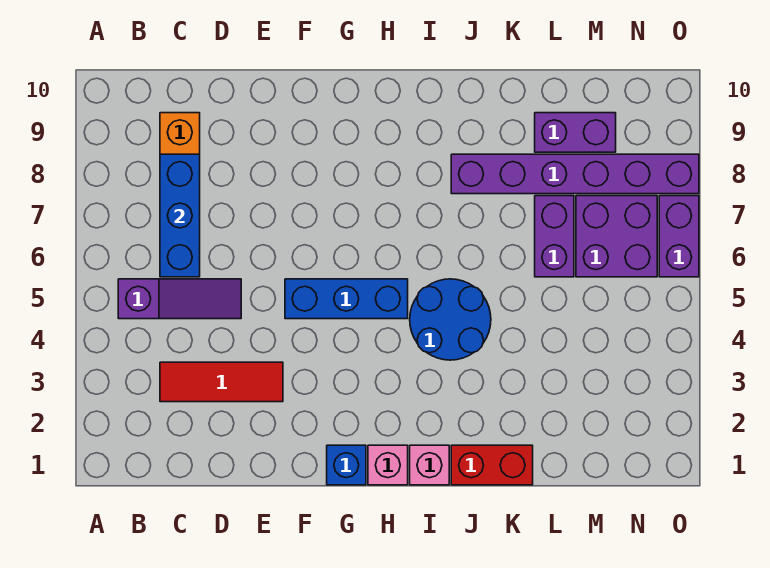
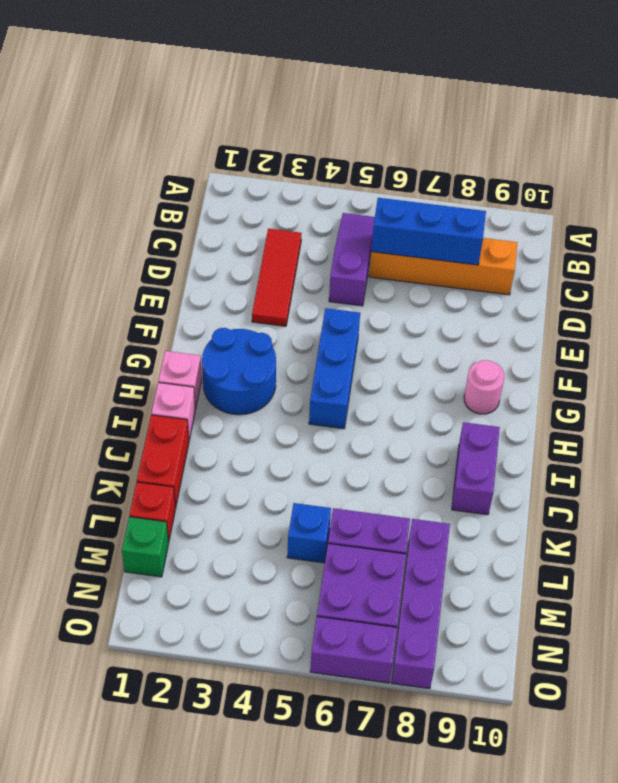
purple 1x3 slope [118,279,241,319] -> purple 1x3 slope turned to [329,213,375,306]
blue 1x1 brick [327,445,366,485] -> blue 1x1 brick moved to [287,503,331,563]
none -> pink 1x1 round brick [464,360,504,414]
blue 2x2 round brick [410,279,491,360] -> blue 2x2 round brick moved to [202,328,276,415]
purple 1x6 brick [451,154,699,194] -> purple 1x4 brick [391,519,450,689]
none -> red 1x1 brick [129,482,176,542]
purple 1x2 brick [535,113,616,152] -> purple 1x2 brick moved to [452,422,500,515]
none -> green 1x1 brick [122,517,169,577]

